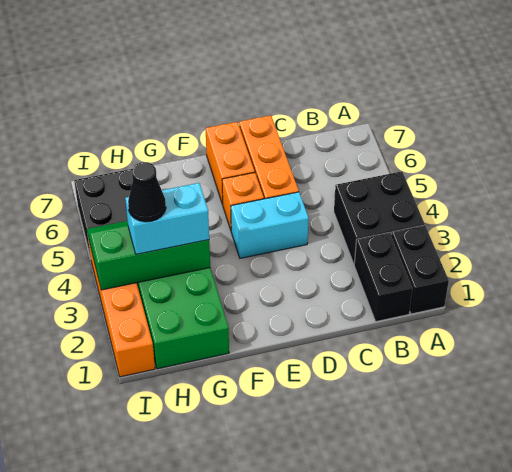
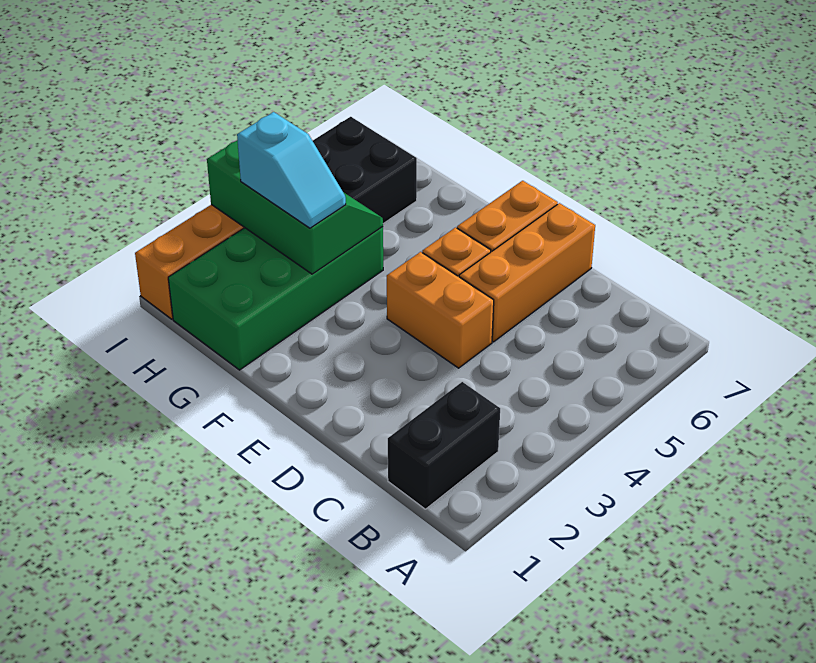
black 1x2 brick [391,225,449,314] -> none
black 2x2 brick [334,171,424,264] -> none
cyan 1x2 brick [231,192,309,258] -> orange 1x2 brick [387,252,494,368]
cyan 1x2 brick [125,183,209,254] -> cyan 1x2 slope [237,112,346,228]
black 1x1 cone [128,162,166,222] -> none

